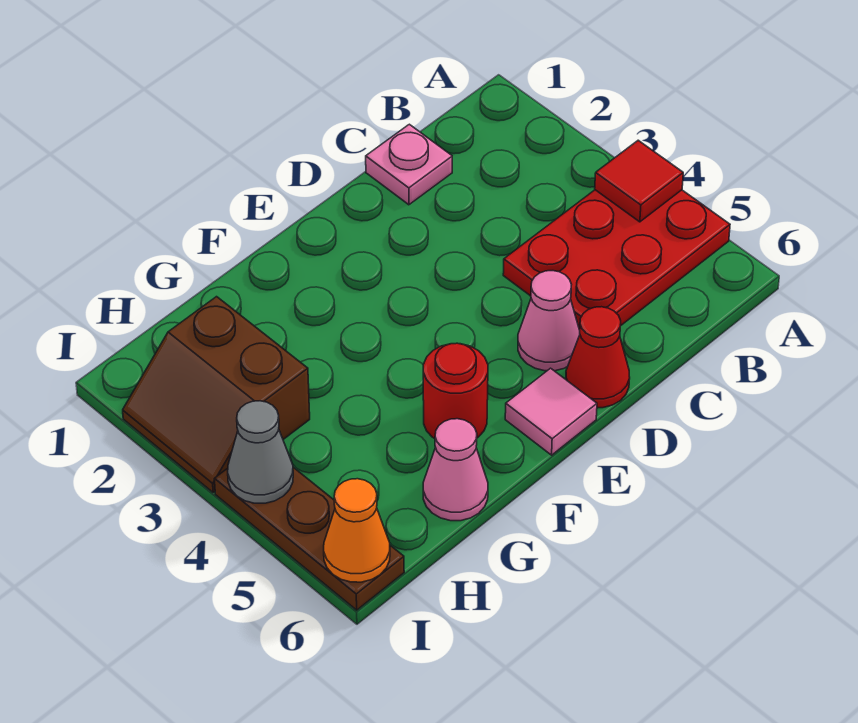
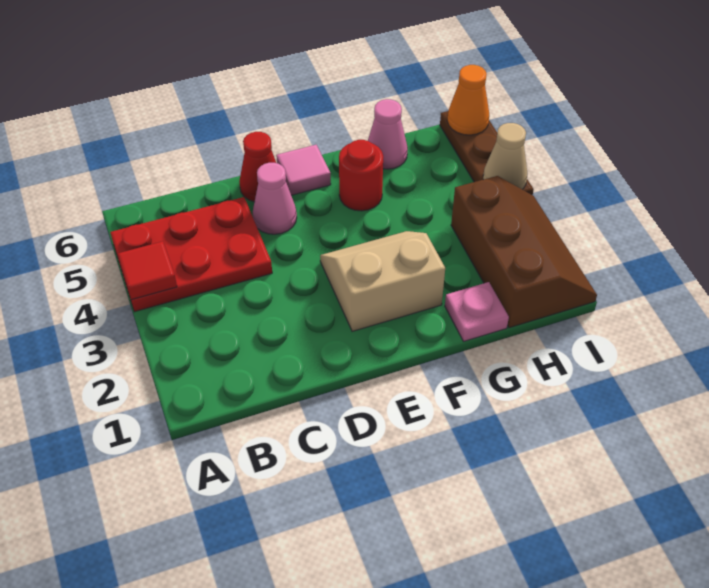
pink 1x1 plate [366,124,452,205] -> pink 1x1 plate moved to [445,282,509,341]
none -> tan 2x2 slope [320,231,445,331]
brown 2x2 slope [123,297,310,492] -> brown 2x3 slope [451,176,597,328]
grey 1x1 cone [228,401,293,503] -> tan 1x1 cone [483,123,527,189]

